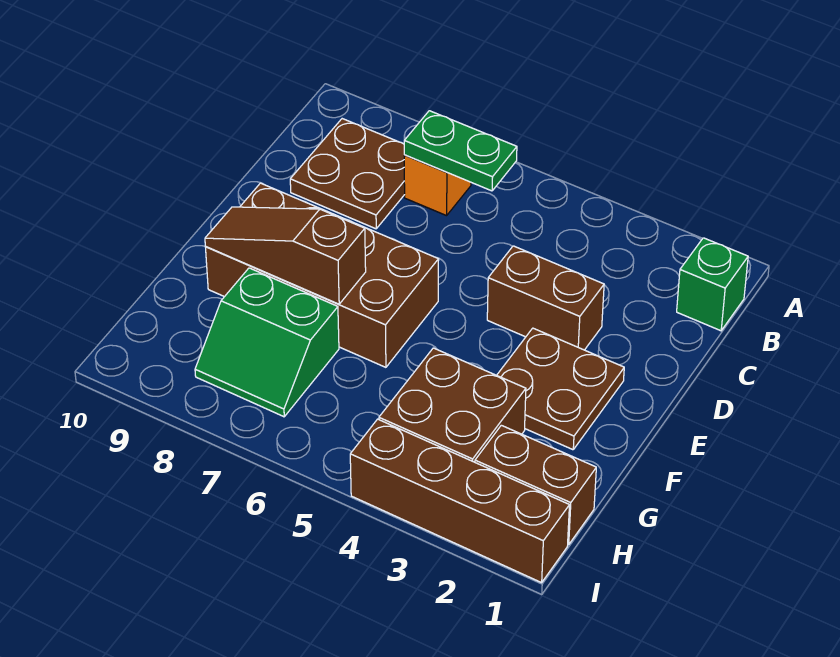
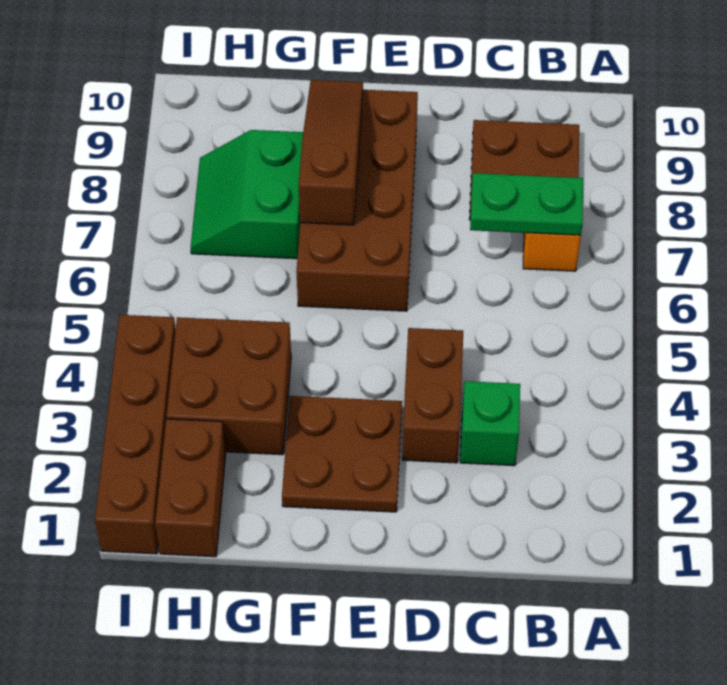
green 1x1 brick [677,238,748,331] -> green 1x1 brick moved to [460,381,520,466]
green 1x2 plate [404,111,517,191] -> green 1x2 plate turned to [470,173,583,235]

